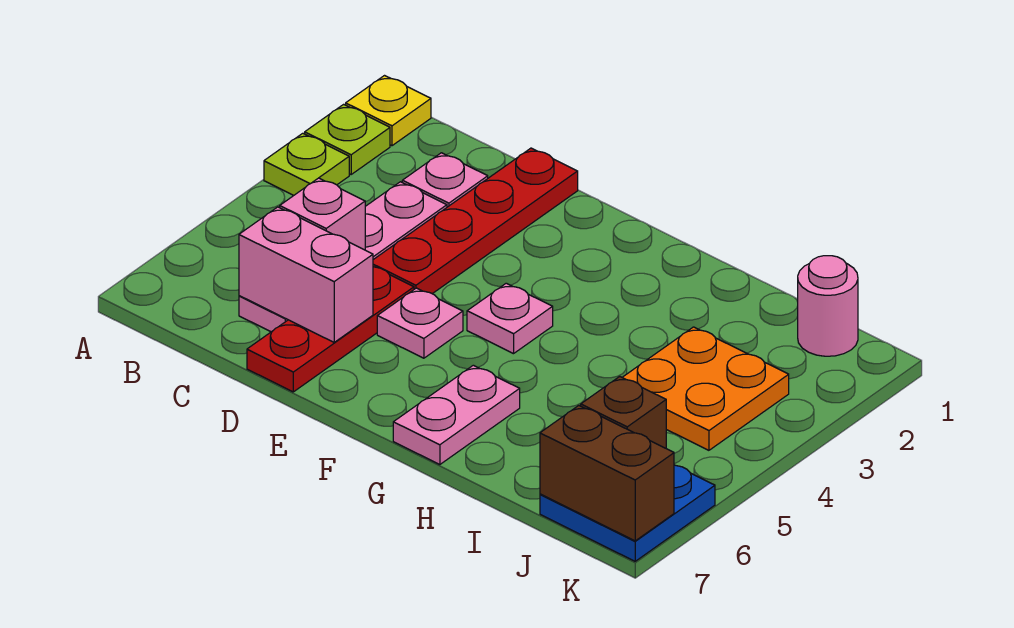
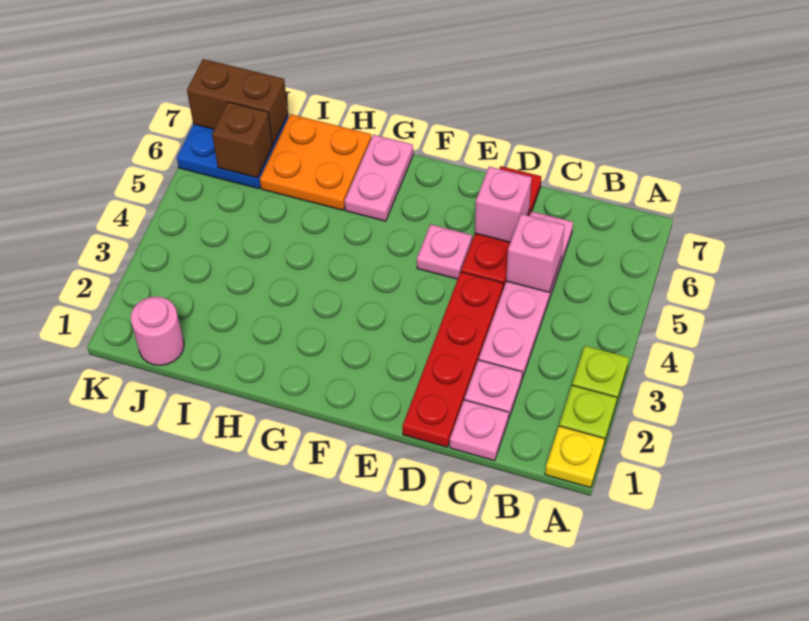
pink 1x2 brick [239,207,373,342] -> pink 1x1 brick [475,167,532,242]
pink 1x1 plate [467,283,553,354] -> pink 1x1 plate moved to [450,400,509,461]
orange 2x2 plate [622,327,789,450] -> orange 2x2 plate moved to [260,114,371,210]

